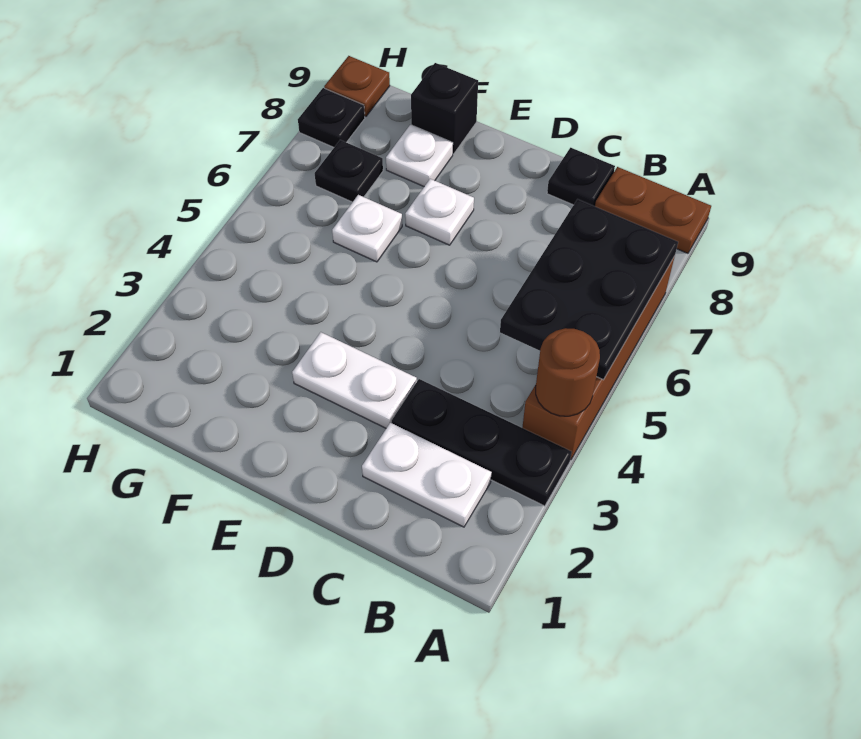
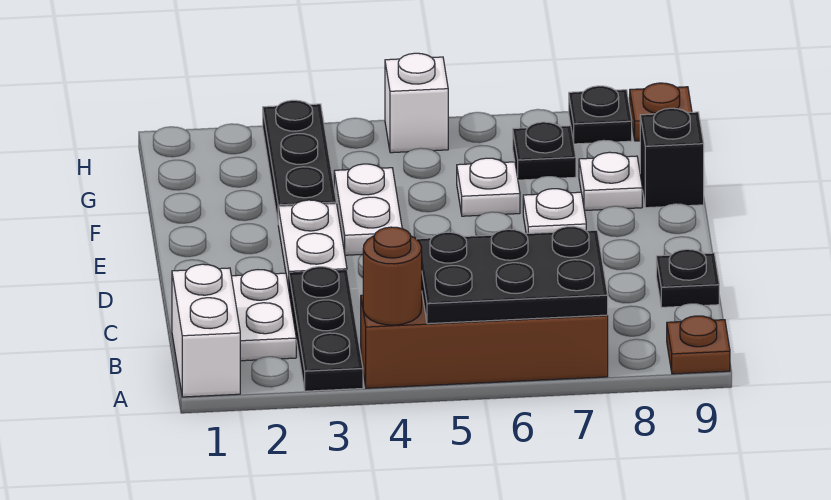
none -> white 1x2 brick [172,264,240,397]
brown 1x2 plate [595,167,711,253] -> brown 1x1 plate [667,316,730,374]
none -> white 1x2 plate [334,164,402,255]
none -> black 1x3 plate [263,100,336,221]
none -> white 1x1 brick [385,53,448,153]

